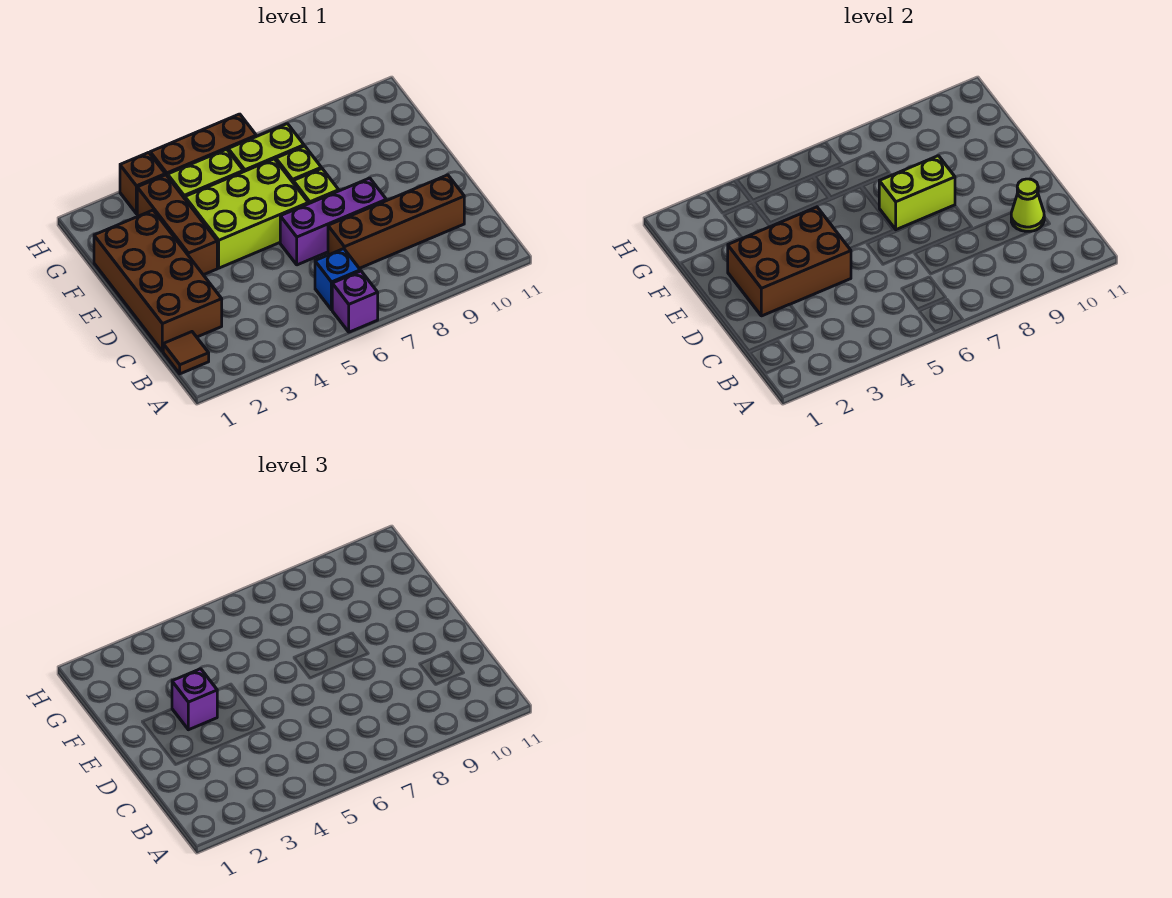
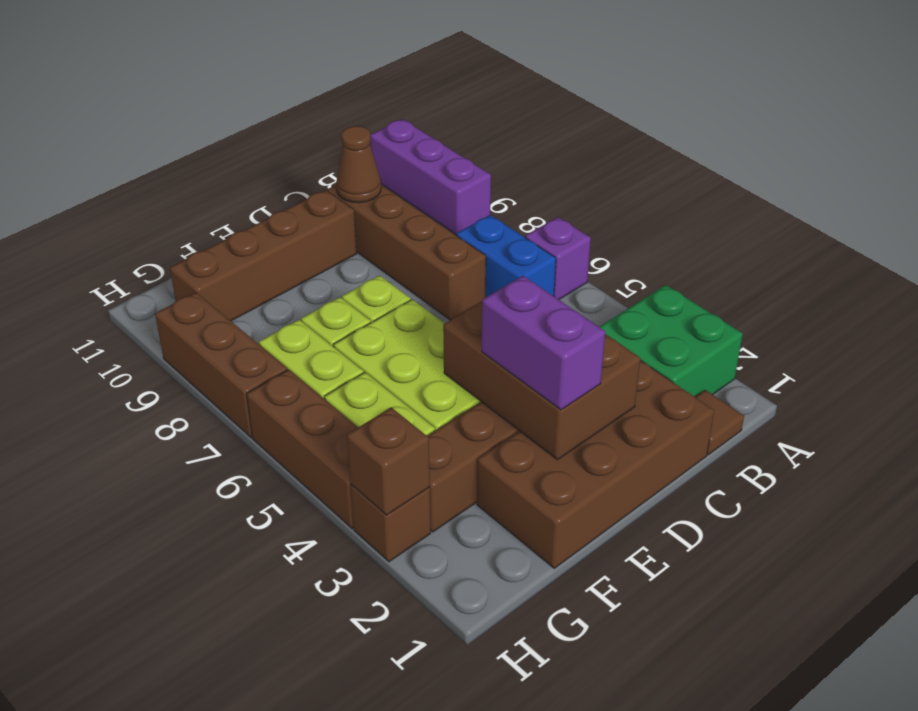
none -> green 2x2 brick [600,285,743,397]
blue 1x1 brick [315,249,360,310] -> blue 1x2 brick [456,215,556,297]
lime 1x1 cone [1011,179,1044,231] -> brown 1x1 cone [336,126,381,203]
purple 1x3 brick [280,178,386,265] -> purple 1x3 brick moved to [370,119,491,235]
none -> brown 1x4 brick [170,190,357,321]
purple 1x1 brick [172,669,217,730] -> purple 1x2 brick [482,276,605,410]
lime 1x2 brick [879,156,955,230] -> none
none -> brown 1x1 brick [347,407,430,515]
none -> brown 1x3 brick [155,292,287,438]

